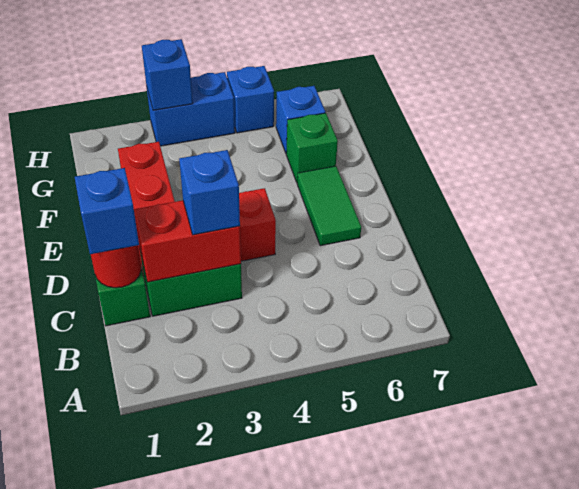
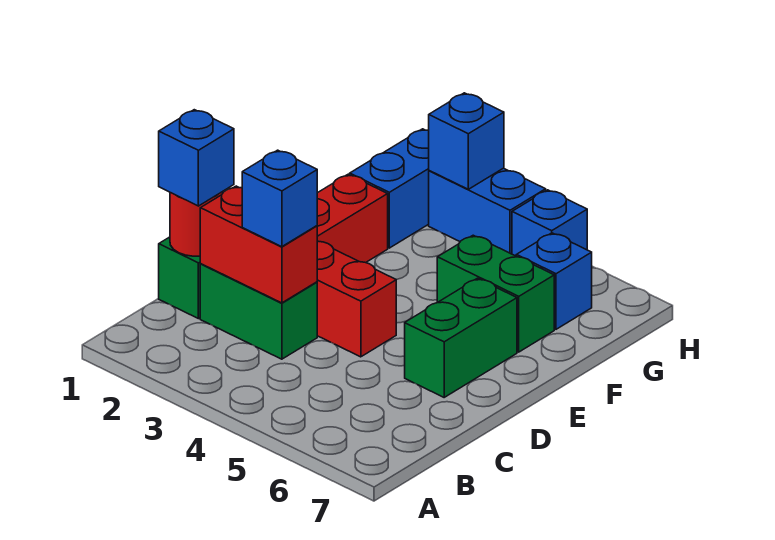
green 1x2 tile [297,166,361,246] -> green 1x2 brick [405,278,517,397]
green 1x1 brick [286,113,338,182] -> green 1x2 brick [437,235,554,352]
none -> blue 1x2 brick [350,129,429,248]

